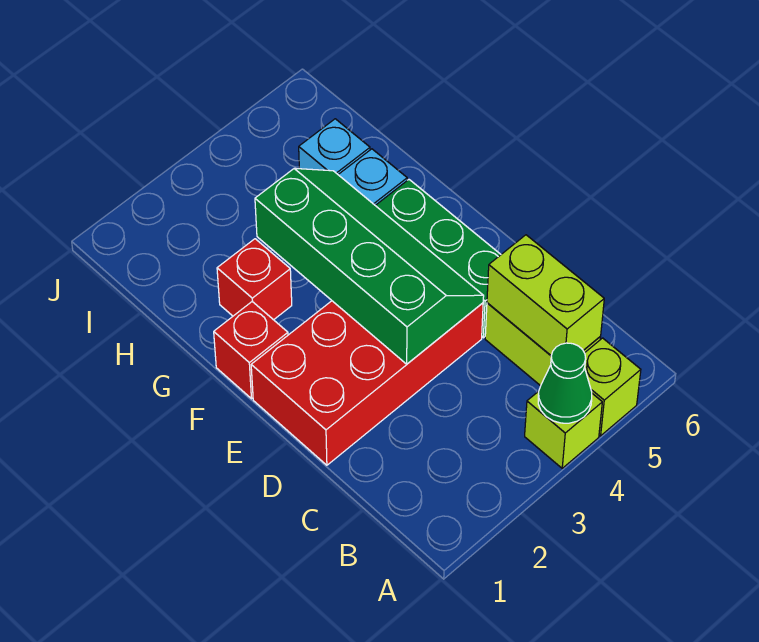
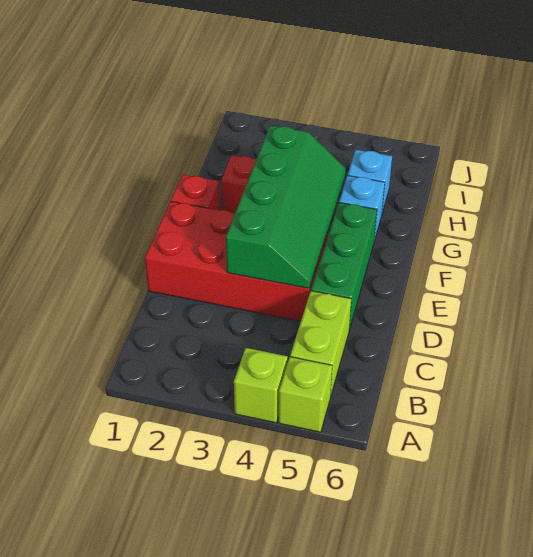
green 1x1 cone [538,343,592,423] -> none
lime 1x2 brick [487,235,604,355] -> none

